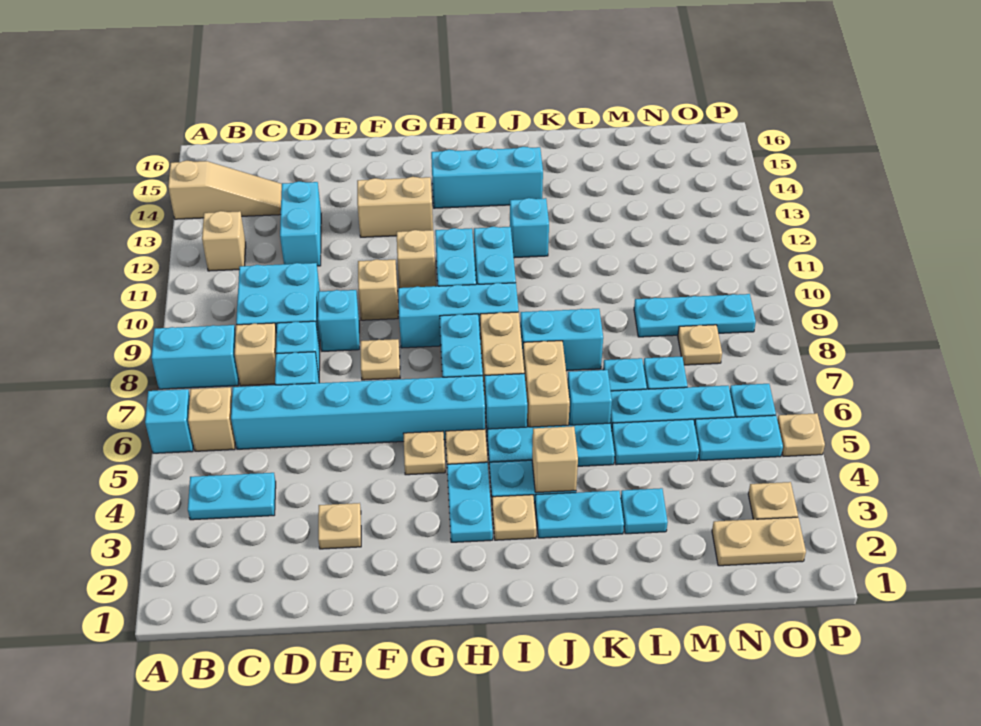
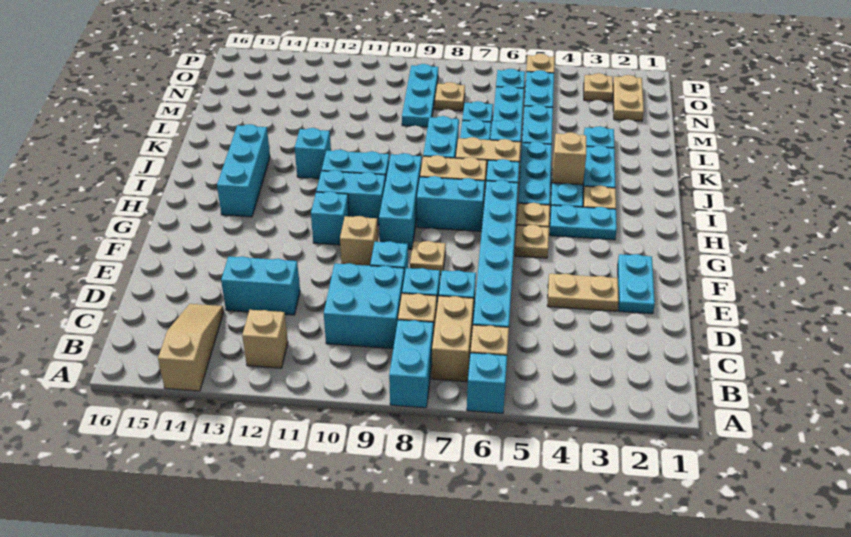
cyan 1x2 plate [188,473,276,520] -> cyan 1x2 plate moved to [618,254,655,314]
tan 1x1 plate [318,503,361,549] -> tan 1x2 plate [547,274,619,311]
tan 1x2 brick [357,177,433,237] -> tan 1x2 brick moved to [432,296,474,382]
tan 1x1 brick [397,230,436,288] -> cyan 1x1 brick [311,191,349,245]

